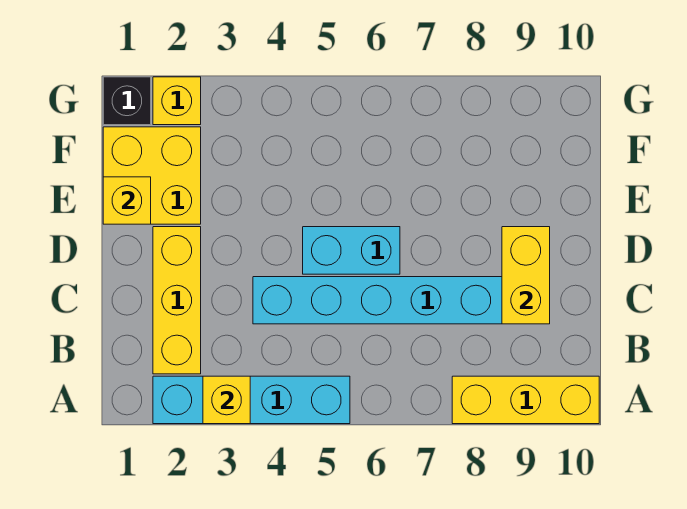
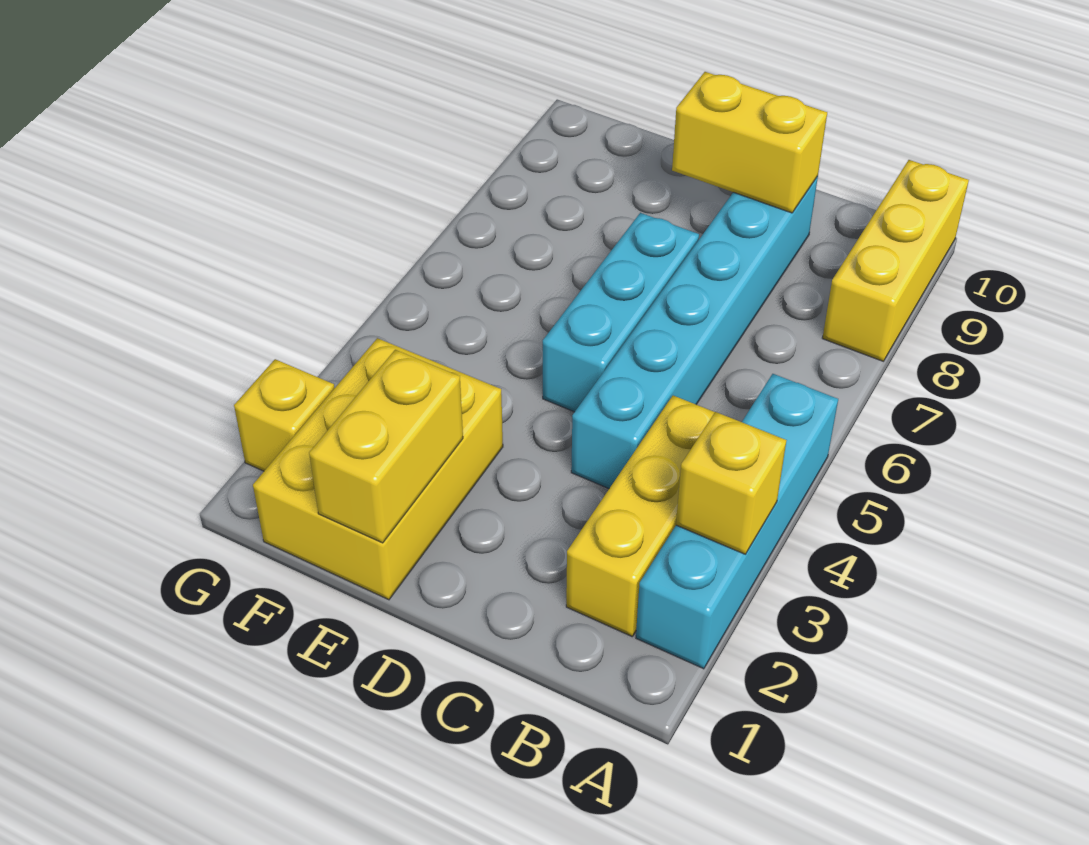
yellow 1x3 brick [153,227,201,374] -> yellow 1x3 brick turned to [566,396,715,636]
cyan 1x2 brick [303,227,400,274] -> cyan 1x3 brick [543,213,699,412]
yellow 2x2 brick [103,127,201,224] -> yellow 2x3 brick [253,338,503,600]
yellow 1x1 brick [103,177,151,224] -> yellow 1x2 brick [309,350,463,543]
black 1x1 brick [103,77,151,125] -> none

